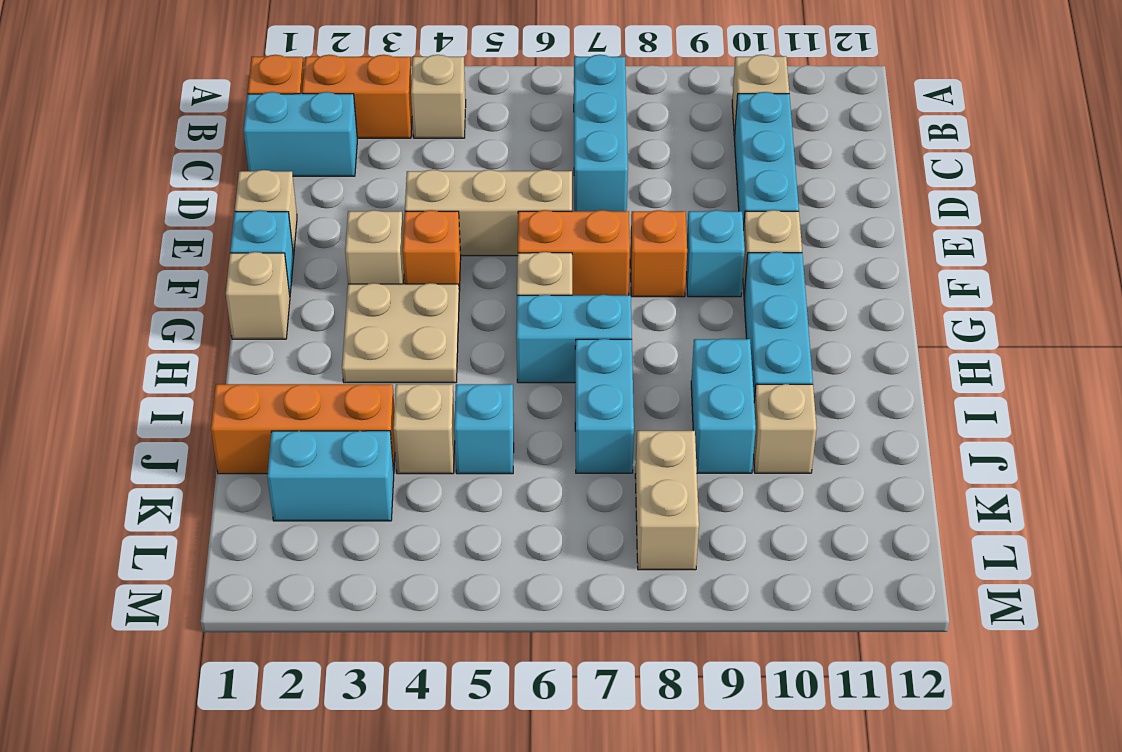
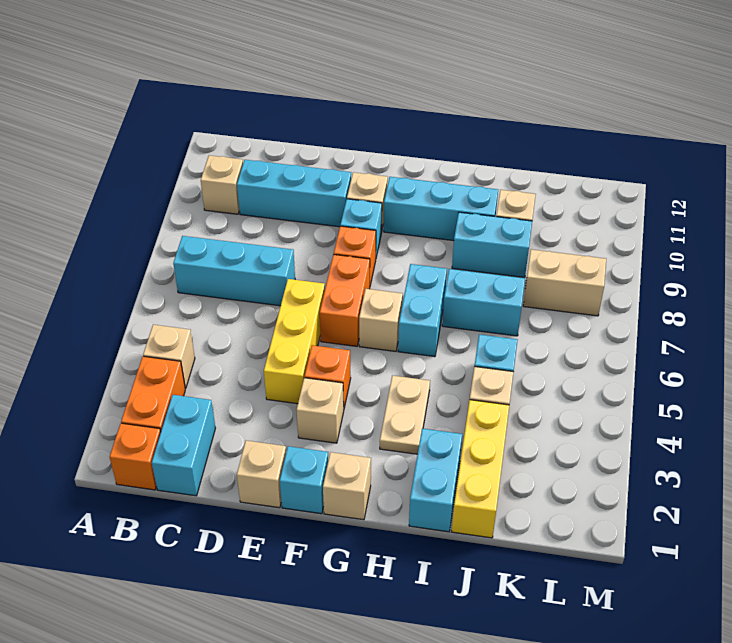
tan 1x3 brick [405,170,572,256] -> yellow 1x3 brick [264,279,325,404]
tan 2x2 plate [342,283,459,383] -> tan 1x2 plate [380,375,430,454]
orange 1x3 brick [211,384,395,474] -> yellow 1x3 brick [452,400,509,538]
cyan 1x2 brick [267,431,394,521] -> cyan 1x2 brick moved to [409,428,462,532]

